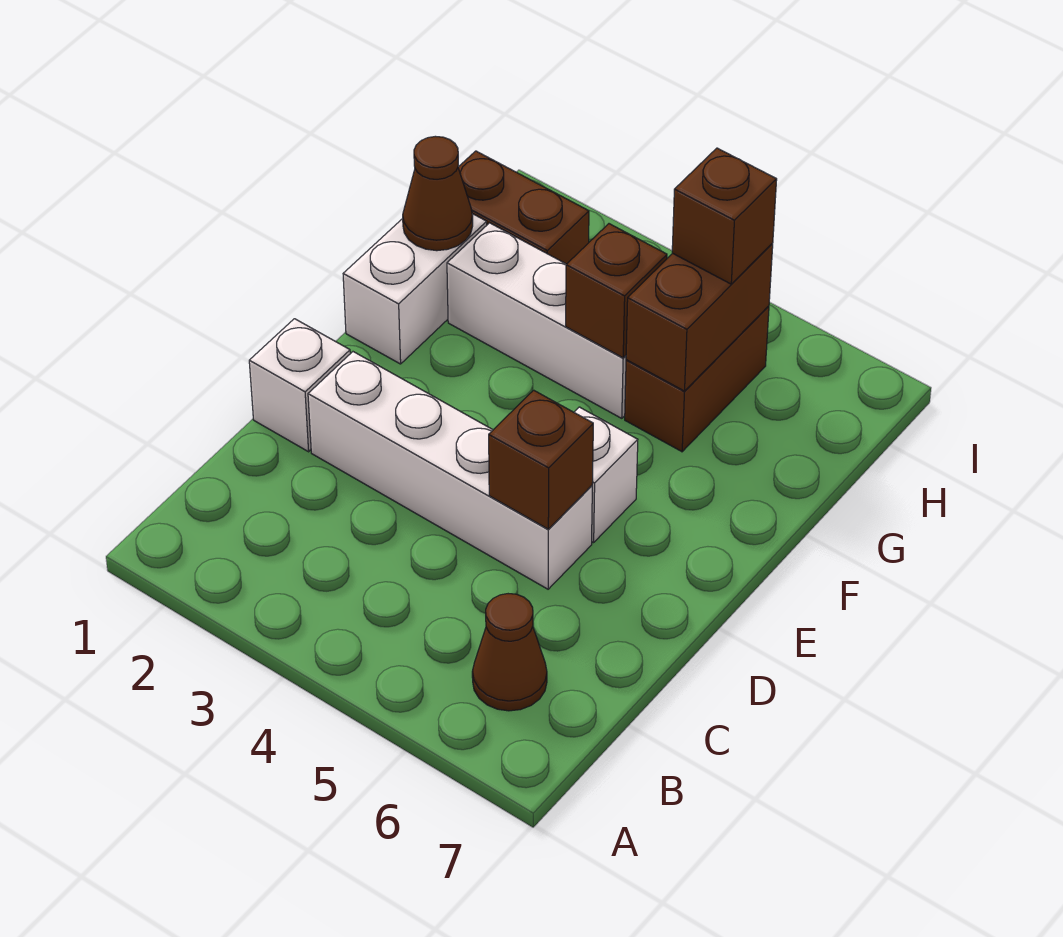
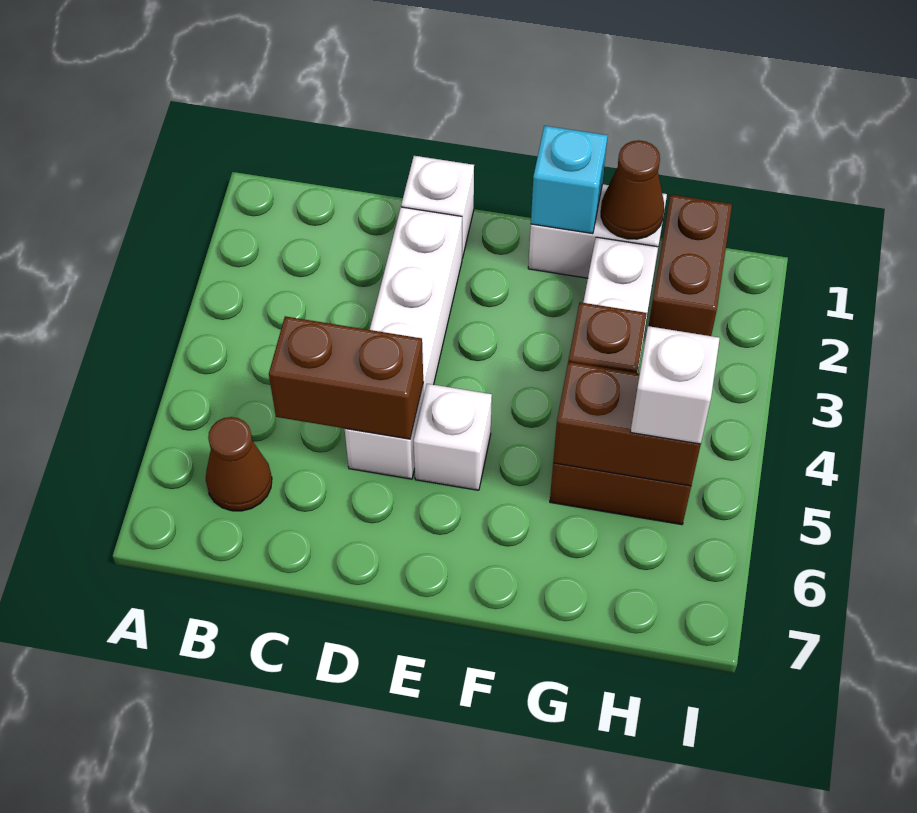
brown 1x1 brick [489,390,593,529] -> brown 1x2 brick [269,316,423,439]
none -> cyan 1x1 brick [531,126,608,234]
brown 1x1 brick [672,148,777,284] -> white 1x1 brick [631,326,720,444]

